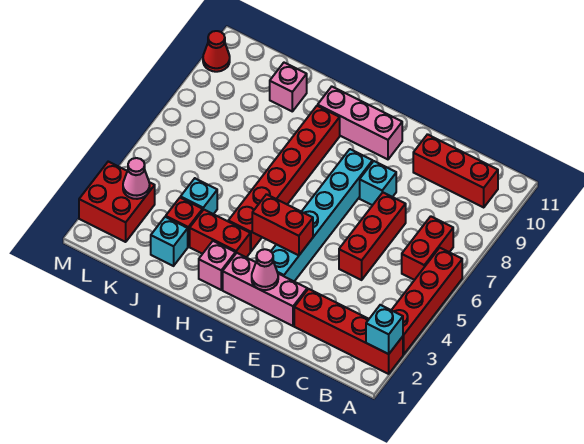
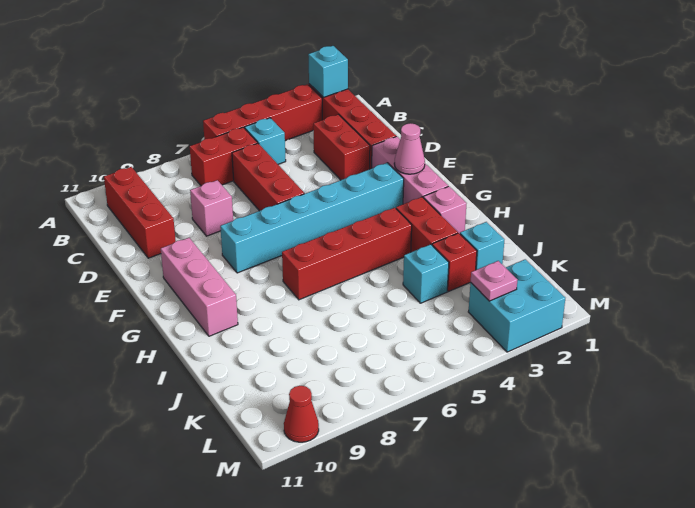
red 1x3 brick [339,192,406,280] -> red 1x3 brick turned to [232,143,304,211]
cyan 1x1 brick [360,161,396,205] -> cyan 1x1 brick moved to [245,118,286,164]
red 1x2 brick [252,194,313,255] -> red 1x2 brick moved to [313,114,370,180]
red 1x6 brick [228,106,340,251] -> red 1x4 brick [282,208,412,300]
pink 1x1 brick [270,63,307,111] -> pink 1x1 brick moved to [190,180,233,236]
red 2x2 brick [79,162,155,242] -> cyan 2x2 brick [468,259,565,352]
pink 1x1 cone [123,158,150,199] -> pink 1x1 plate [471,261,517,301]

